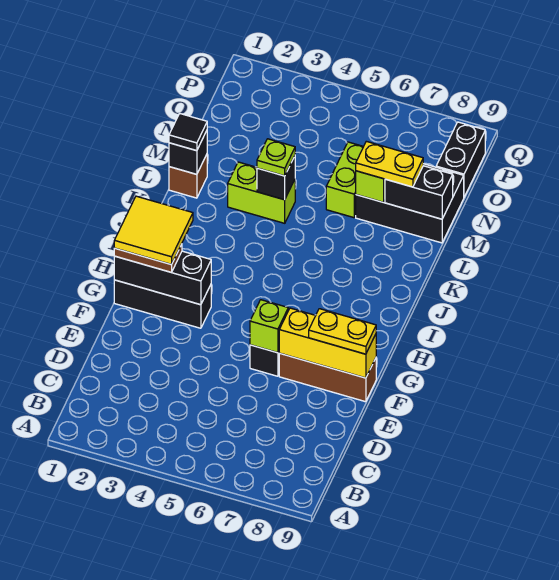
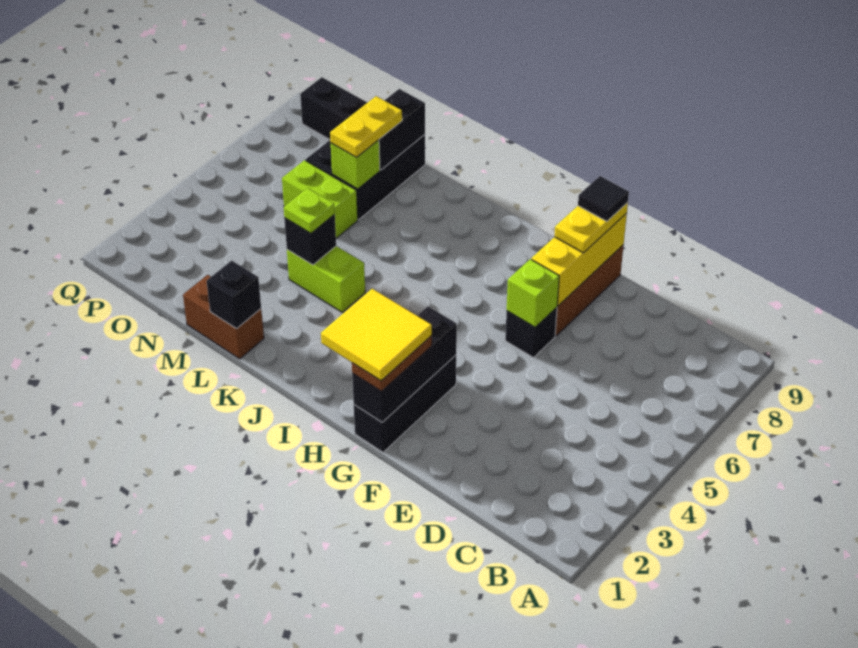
brown 1x1 brick [169,154,207,198] -> brown 1x2 brick [183,275,264,359]
black 1x1 tile [169,113,207,151] -> black 1x1 tile moved to [578,176,629,221]
lime 1x2 brick [228,162,295,223] -> lime 1x2 brick turned to [287,246,365,312]

